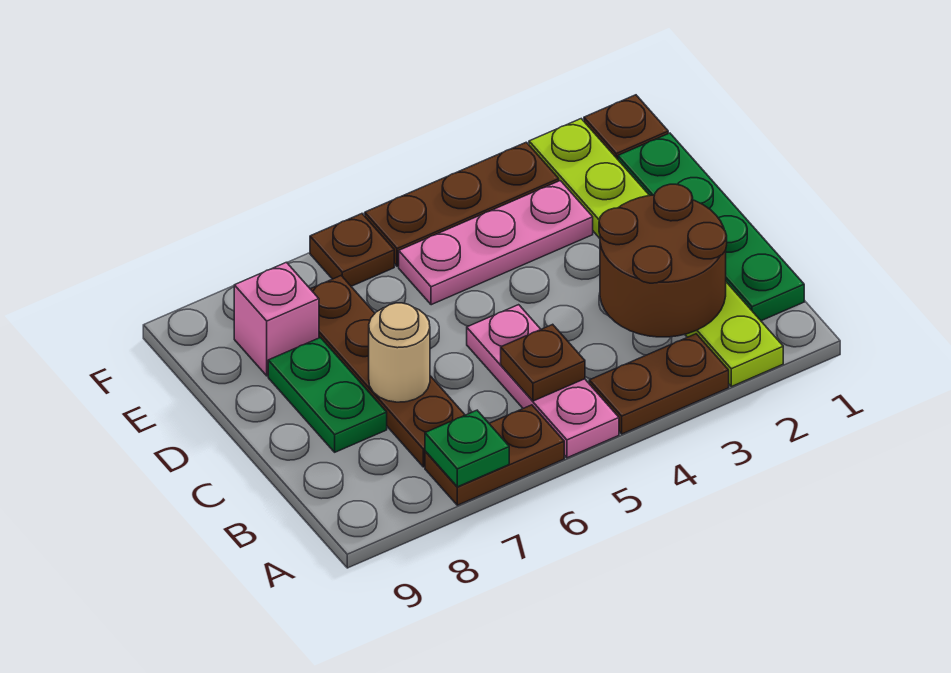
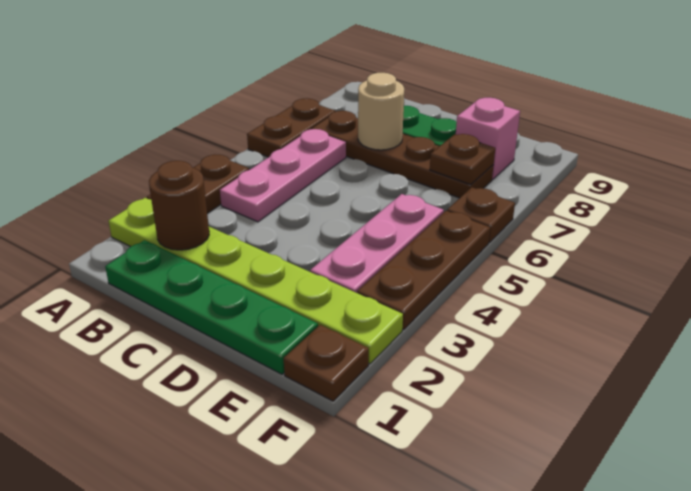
pink 1x3 plate [467,305,619,458] -> pink 1x3 plate turned to [220,129,346,222]
green 1x1 plate [425,410,509,487] -> none
brown 2x2 round brick [599,184,727,337] -> brown 1x1 round brick [149,161,209,250]
brown 1x1 plate [501,324,585,401] -> brown 1x1 plate moved to [430,134,495,185]

